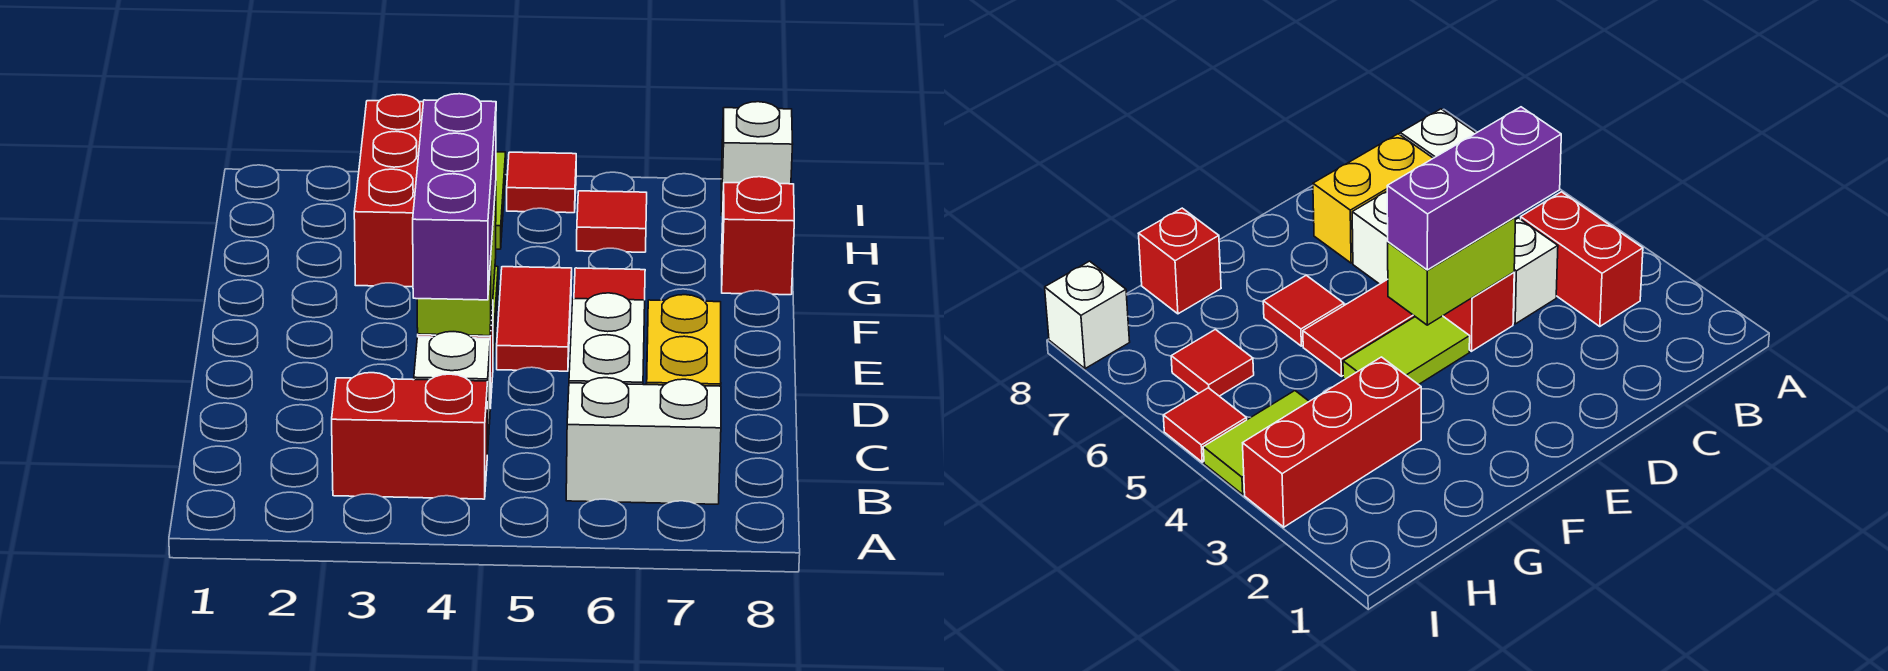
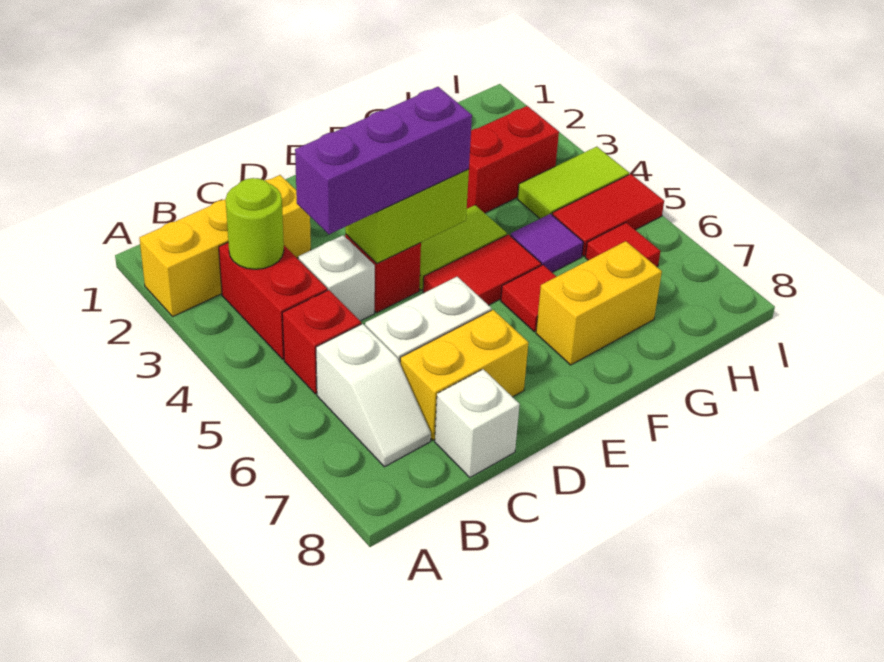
none -> yellow 1x3 brick [139,175,311,316]
none -> lime 1x1 round brick [226,178,284,269]
white 1x2 brick [566,378,721,504] -> white 1x2 slope [316,324,431,467]
none -> yellow 1x2 brick [536,241,662,365]
red 1x3 brick [354,95,423,287] -> red 1x2 brick [467,106,559,213]
none -> purple 1x1 tile [510,214,583,272]
red 1x1 brick [721,177,794,295] -> red 1x1 brick moved to [282,290,361,394]
red 1x1 tile [507,152,576,213] -> red 1x2 tile [552,174,664,256]
white 1x1 brick [721,102,793,216] -> white 1x1 brick moved to [435,369,520,477]

